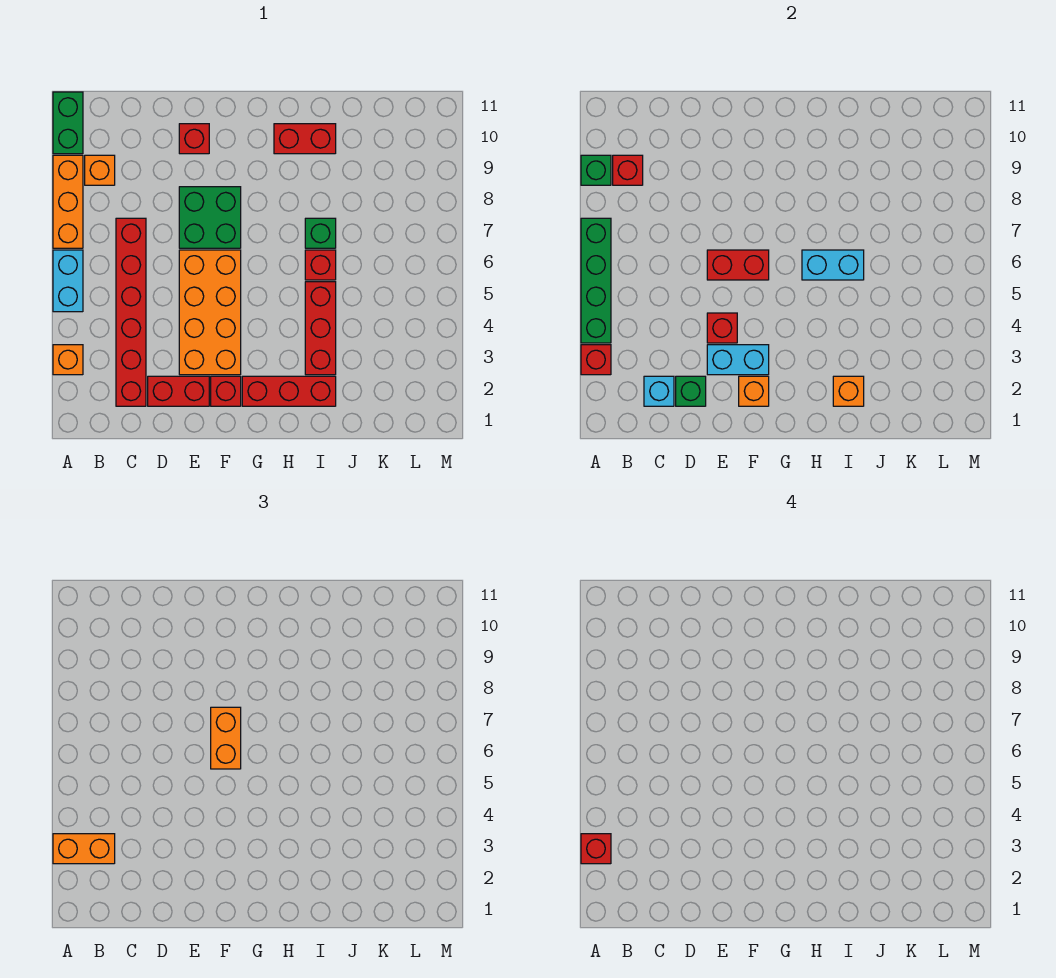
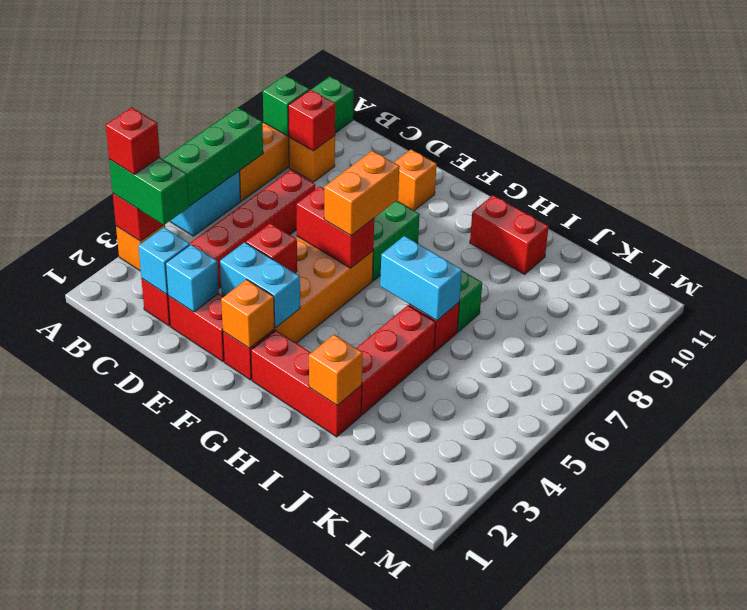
orange 1x2 brick [53,834,115,864] -> green 1x2 brick [109,158,189,225]
green 1x1 brick [676,376,706,406] -> cyan 1x1 brick [166,245,219,312]
red 1x1 brick [179,124,209,154] -> orange 1x1 brick [394,150,437,211]

